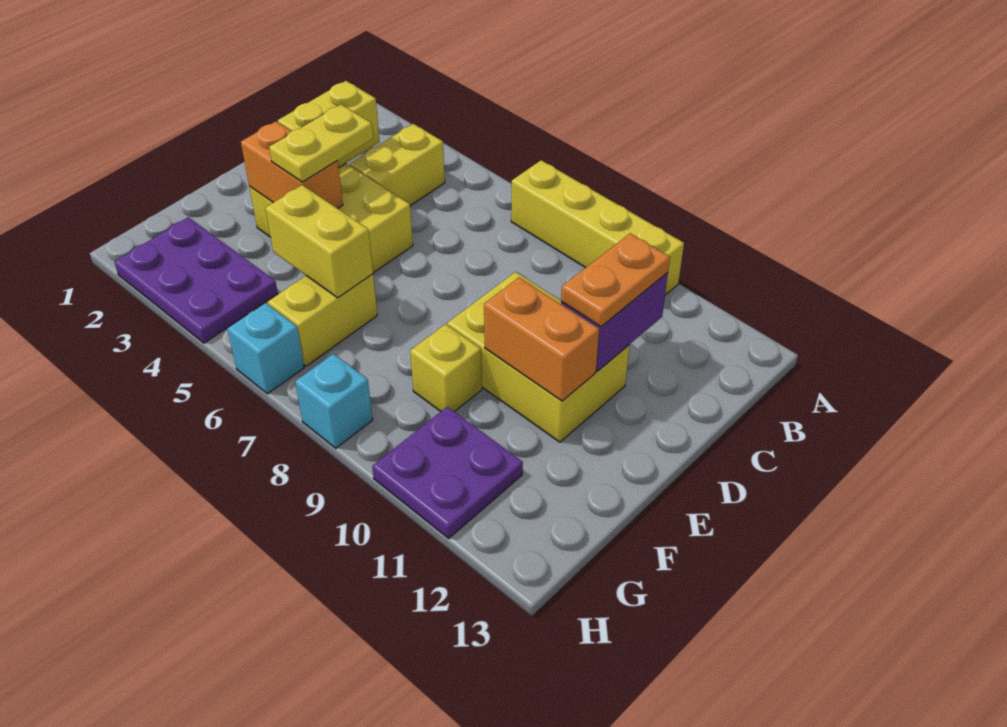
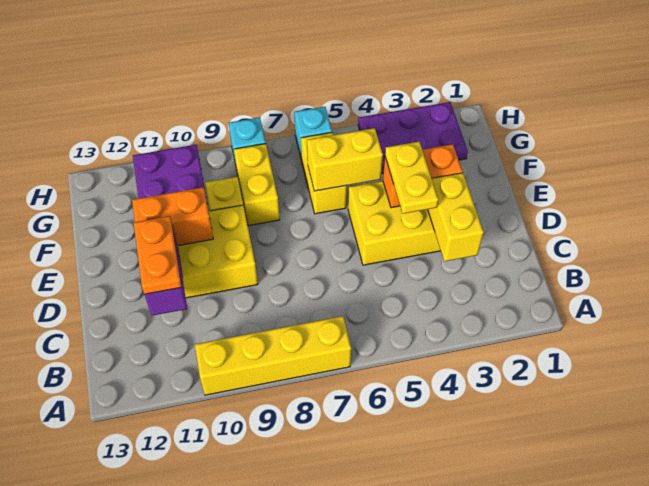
yellow 1x2 brick [350,124,445,206] -> yellow 1x2 brick moved to [234,144,280,226]

